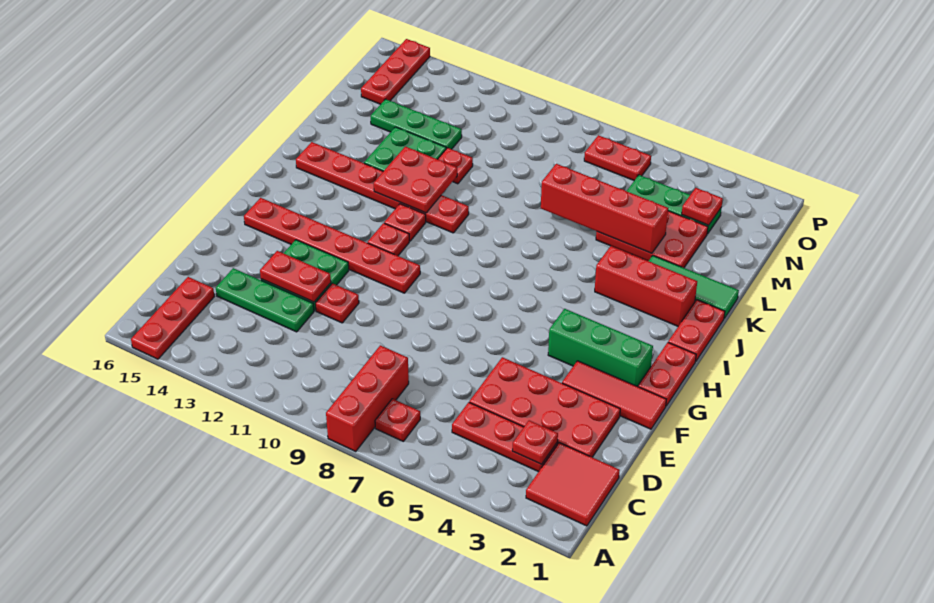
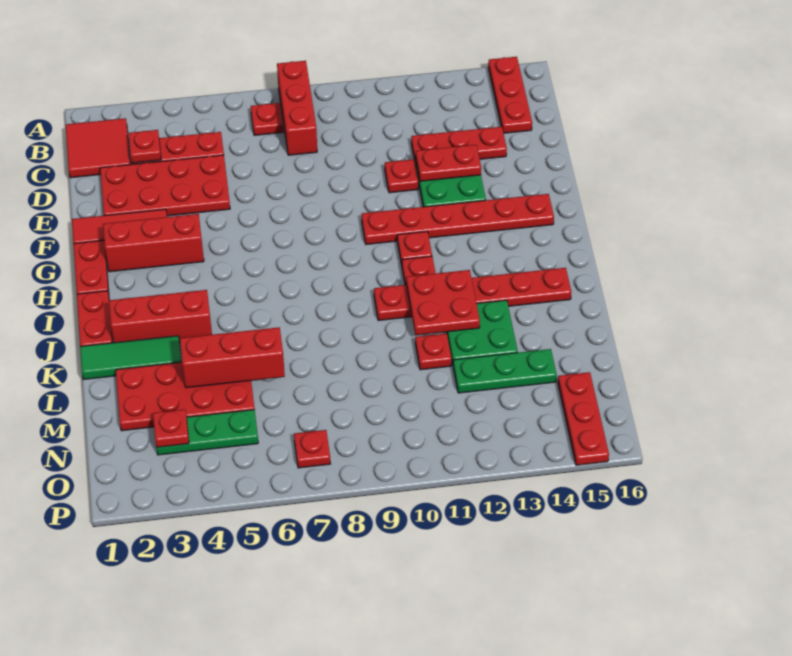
green 1x3 plate [216,268,314,332] -> red 1x3 plate [411,127,507,165]
green 1x3 brick [548,309,653,387] -> red 1x3 brick [103,214,204,272]
red 2x3 plate [596,211,708,268] -> red 2x4 plate [116,362,255,431]
red 1x4 brick [541,164,668,253] -> red 1x3 brick [180,327,285,388]
red 1x2 plate [584,135,651,180] -> red 1x1 plate [294,430,331,468]

